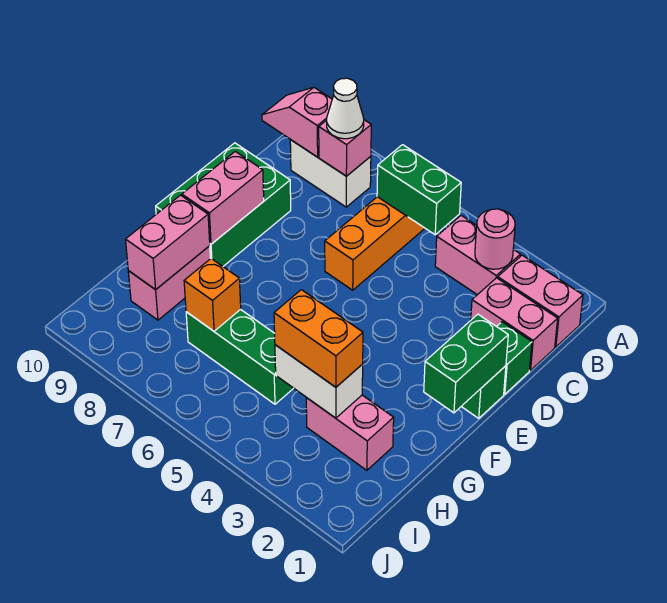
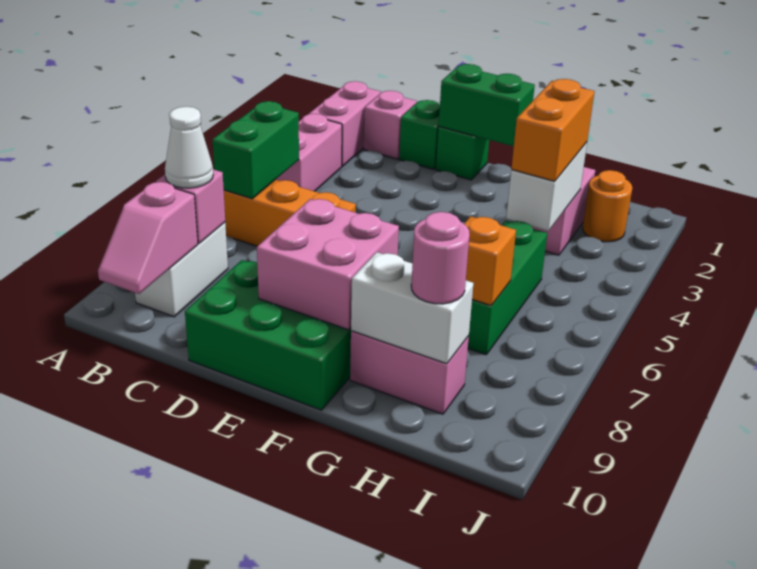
pink 1x1 round brick [475,209,515,269] -> pink 1x1 round brick moved to [411,212,470,304]
pink 1x2 brick [471,278,558,370] -> pink 1x1 brick [364,91,417,159]
pink 1x2 brick [182,151,264,244] -> pink 2x2 brick [257,199,399,330]
pink 1x2 brick [126,195,210,290] -> white 1x2 brick [351,252,473,364]
none -> orange 1x1 round brick [583,170,632,242]

